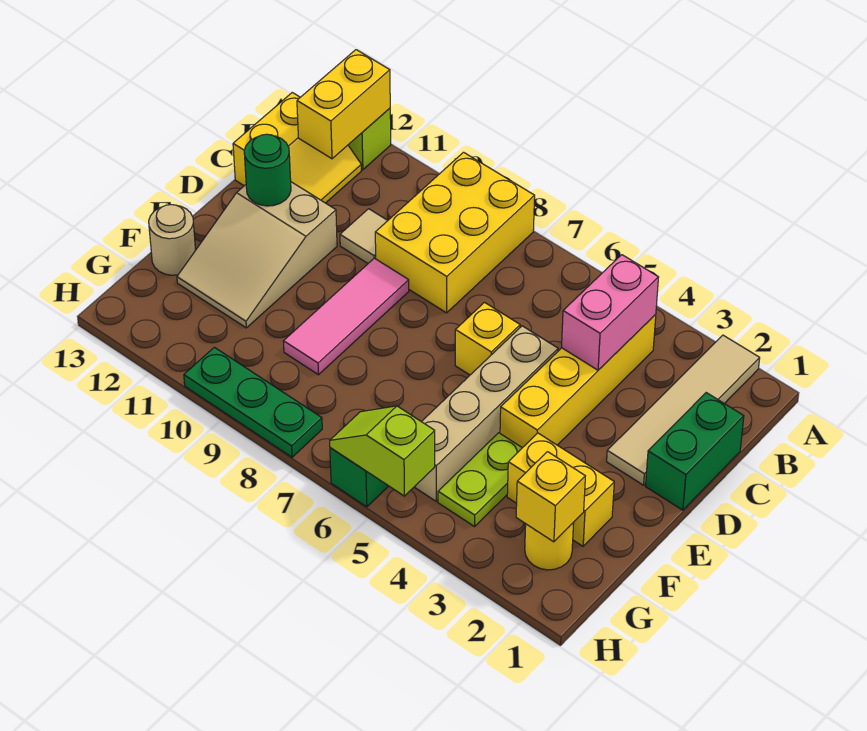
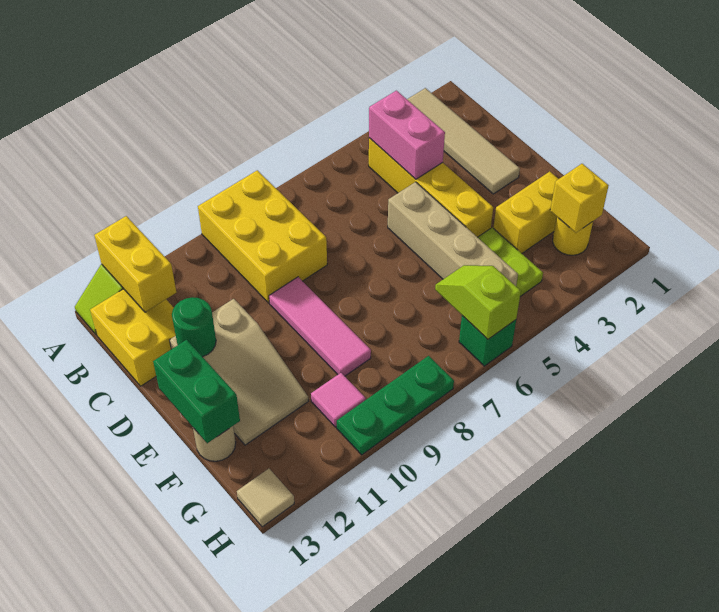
green 1x2 brick [645,393,744,510] -> green 1x2 brick moved to [153,340,240,443]
tan 1x1 tile [340,209,388,263] -> tan 1x1 tile moved to [237,469,294,527]
yellow 1x1 brick [455,302,520,375] -> none
none -> pink 1x1 tile [311,373,366,427]
lime 1x2 slope [330,406,435,496] -> lime 1x2 slope turned to [435,265,521,339]

